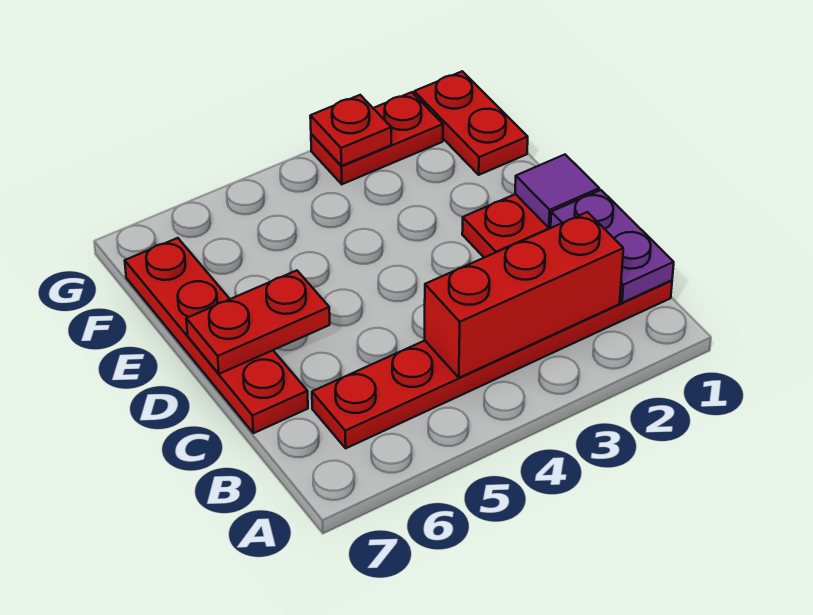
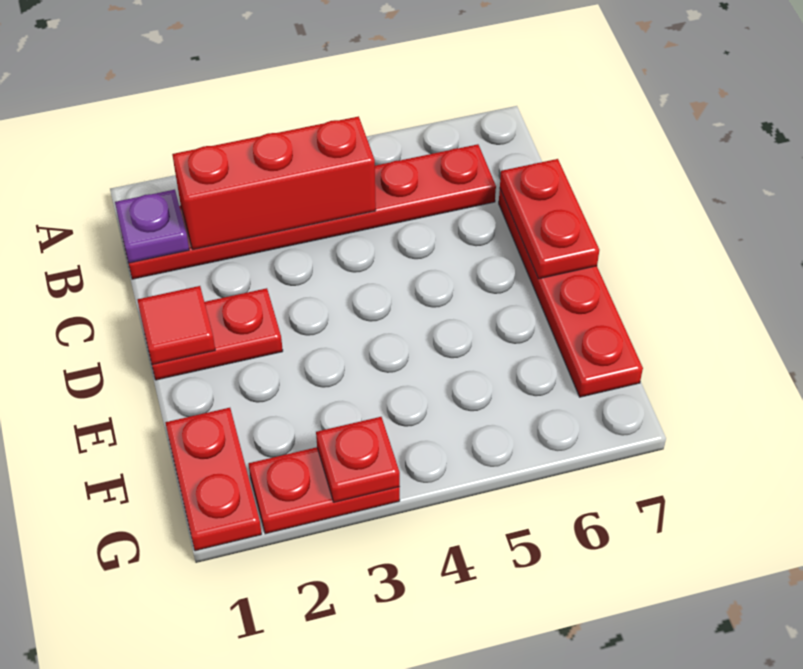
purple 1x2 plate [551,190,674,303] -> purple 1x1 plate [115,190,189,263]
purple 1x1 tile [515,155,599,228] -> red 1x1 tile [138,286,215,365]
red 1x2 plate [186,271,330,374] -> red 1x2 plate turned to [500,159,599,279]

